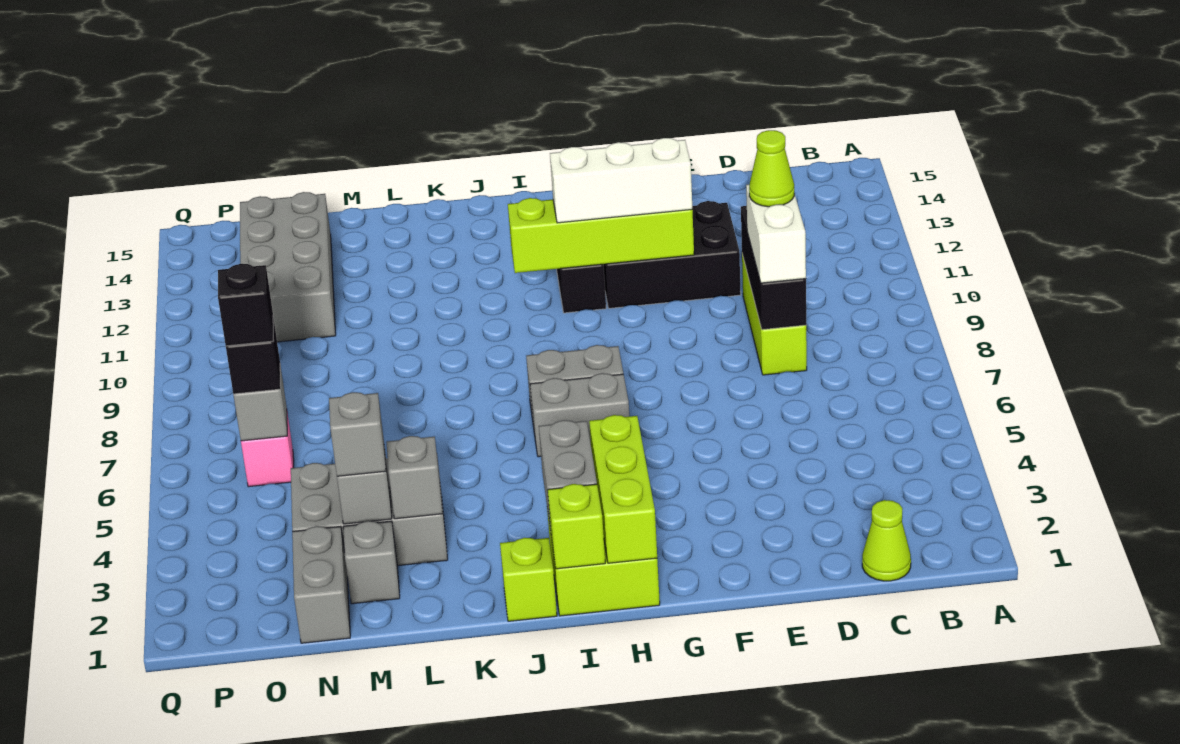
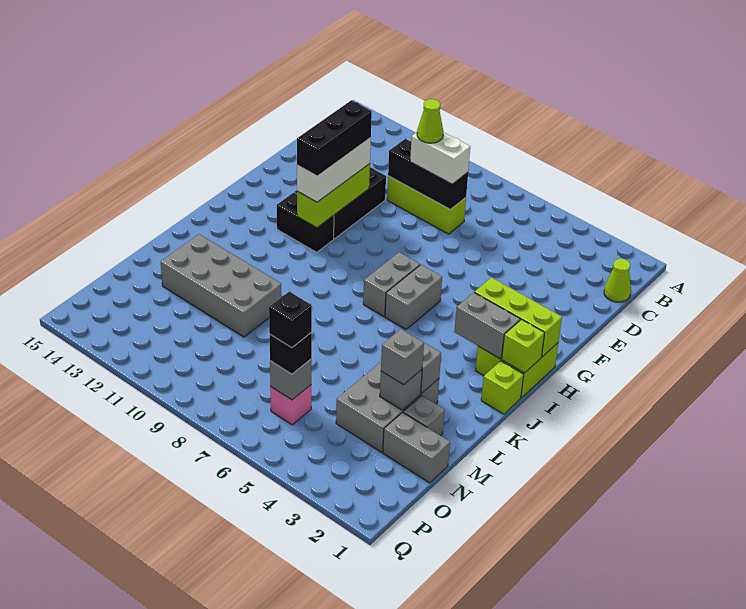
lime 1x4 brick [508,198,694,273] -> lime 1x3 brick [297,164,370,228]
none -> black 1x3 brick [297,100,372,176]
grey 2x4 brick [240,192,336,342] -> grey 2x4 brick moved to [161,234,281,337]

